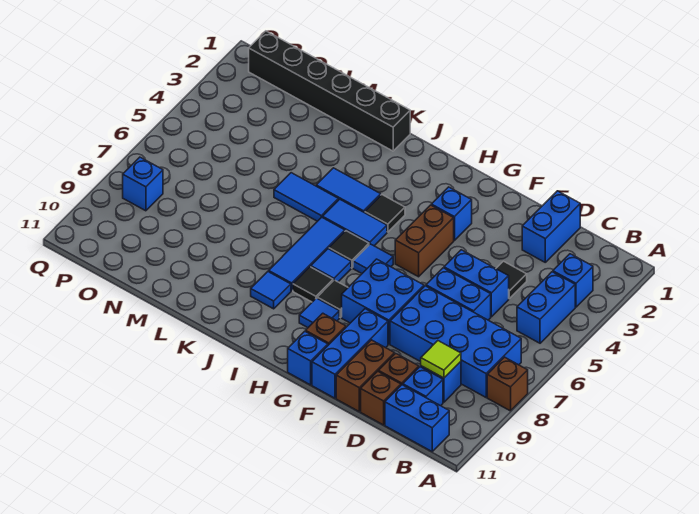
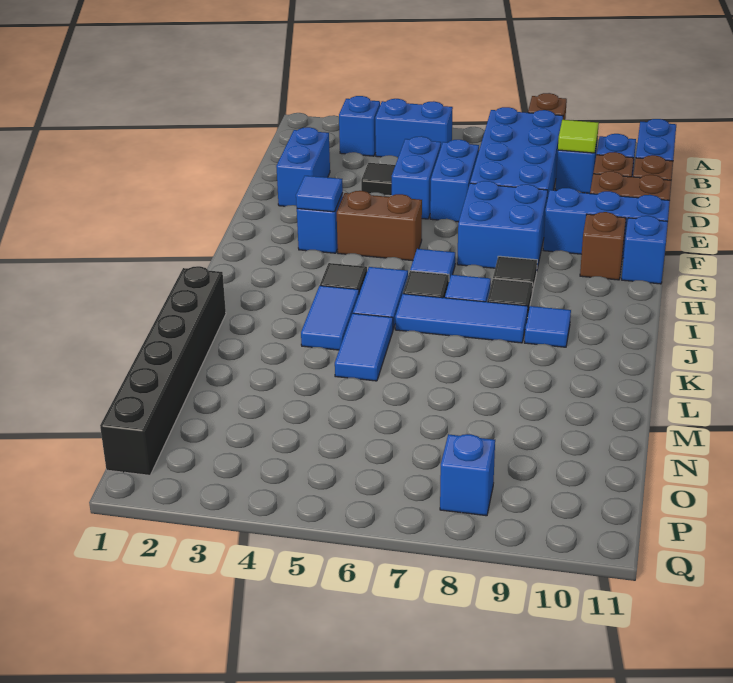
blue 1x2 brick [522,191,580,262] -> blue 1x2 brick turned to [276,127,330,206]
blue 1x1 tile [299,298,339,328] -> blue 1x1 tile moved to [296,176,343,212]

